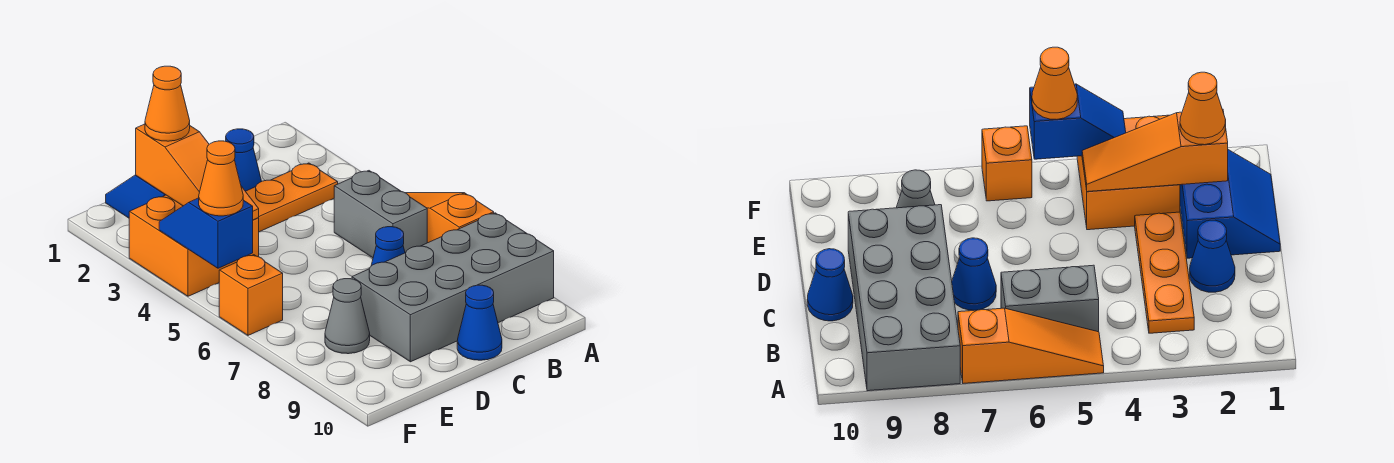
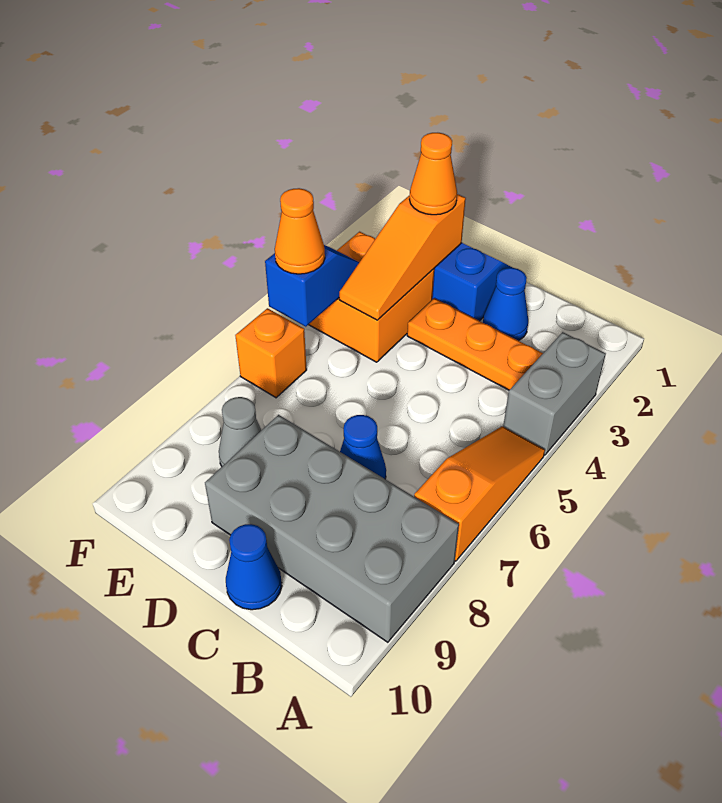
grey 1x2 brick [334,171,427,258] -> grey 1x2 brick moved to [503,332,606,455]

